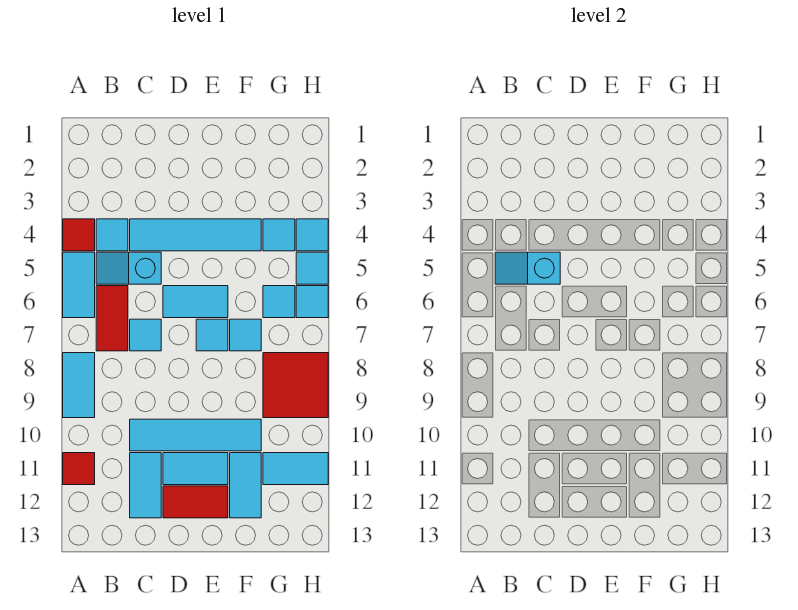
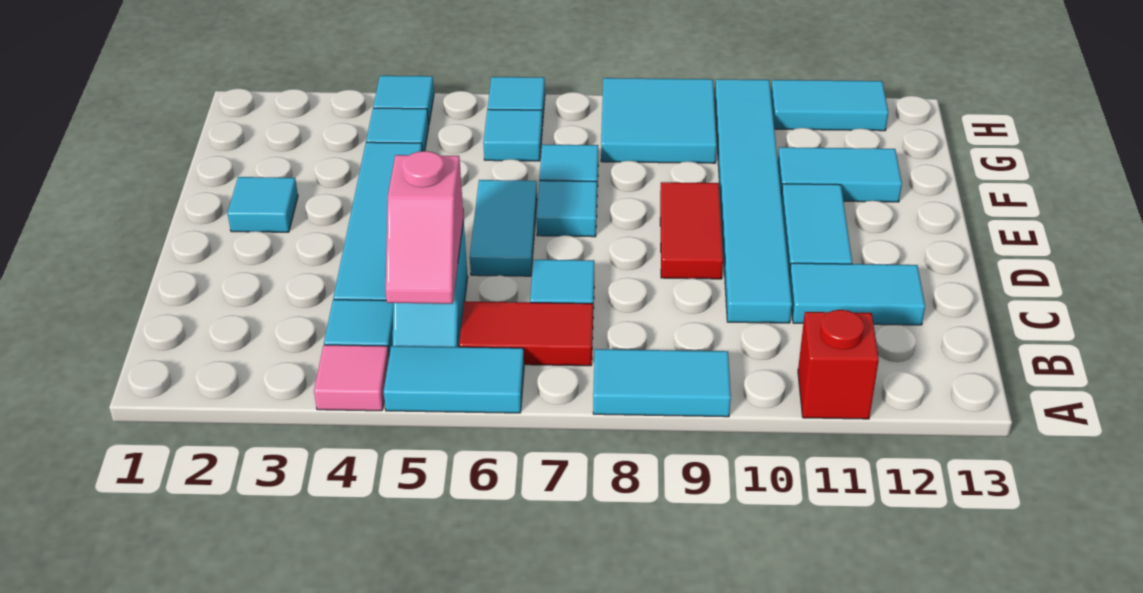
red 1x1 tile [63,219,95,251] -> pink 1x1 tile [314,345,389,411]
red 1x1 tile [63,453,95,485] -> red 1x1 brick [798,310,879,419]
cyan 1x2 slope [495,252,560,284] -> pink 1x2 slope [386,151,464,304]
cyan 1x4 tile [130,419,261,451] -> cyan 1x6 tile [715,79,792,323]
red 1x2 tile [163,486,228,518] -> red 1x2 tile moved to [660,182,723,279]
red 2x2 tile [263,353,328,418] -> cyan 2x2 tile [601,78,717,163]
cyan 1x2 tile [263,453,328,485] -> cyan 1x2 tile turned to [771,80,888,131]
cyan 1x1 tile [296,252,328,284] -> cyan 1x1 tile moved to [227,177,298,232]

